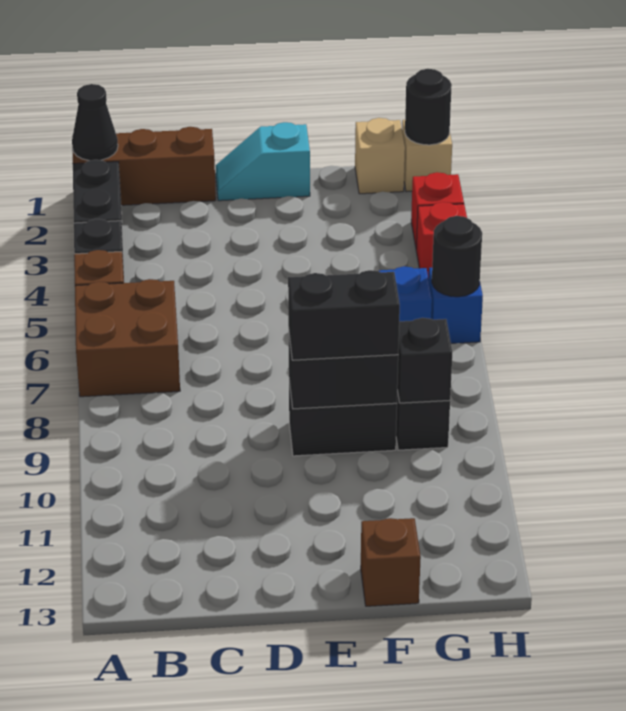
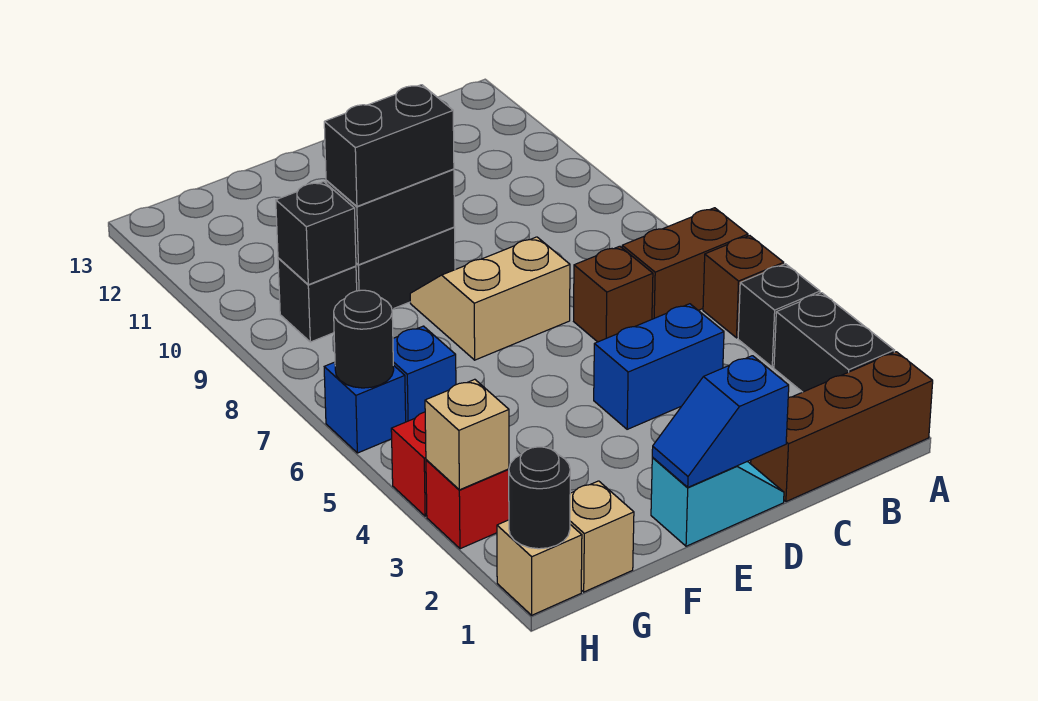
black 1x1 cone [72,84,118,161] -> none
brown 2x2 brick [75,279,180,397] -> brown 1x2 brick [622,208,748,319]
none -> blue 1x2 brick [594,304,724,429]
none -> blue 1x2 slope [652,356,789,487]
none -> tan 2x2 slope [410,237,570,360]
brown 1x1 brick [361,518,421,606] -> brown 1x1 brick moved to [574,246,653,342]
none -> tan 1x1 brick [425,379,509,490]

